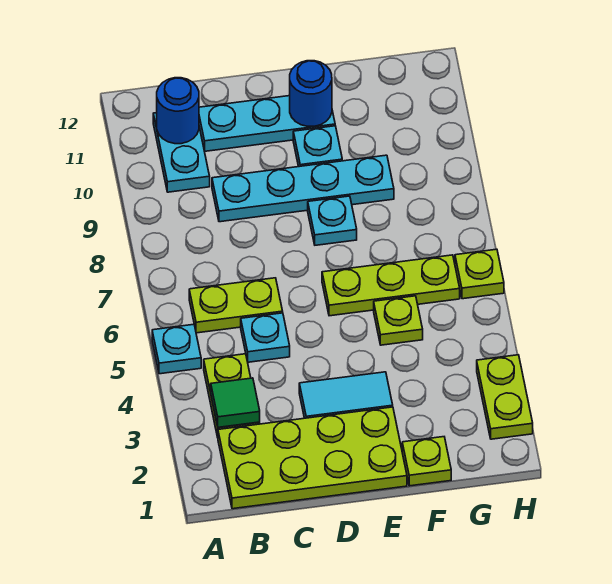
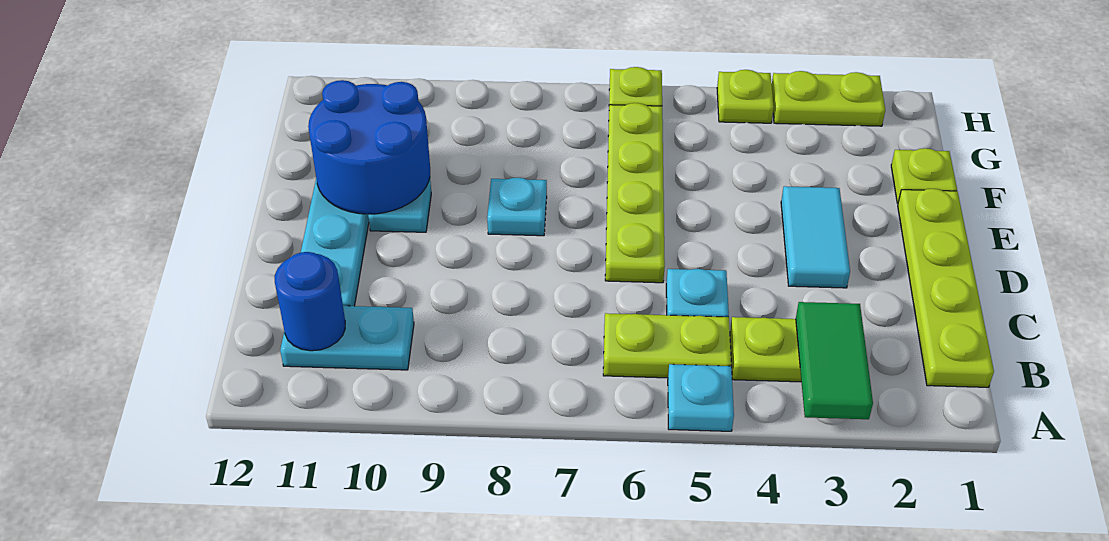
lime 2x4 plate [218,407,407,509] -> lime 1x4 plate [898,189,994,387]
green 1x1 tile [211,378,260,427] -> green 1x2 tile [796,302,873,419]
lime 1x2 plate [189,278,283,333] -> lime 1x2 plate turned to [603,313,731,378]
cyan 1x4 plate [212,155,394,222] -> none
lime 1x3 plate [322,255,460,316] -> lime 1x4 plate [605,103,665,283]
blue 1x1 round brick [290,61,332,126] -> blue 2x2 round brick [308,80,430,214]
lime 1x1 plate [374,296,423,345] -> lime 1x1 plate moved to [717,70,774,123]

